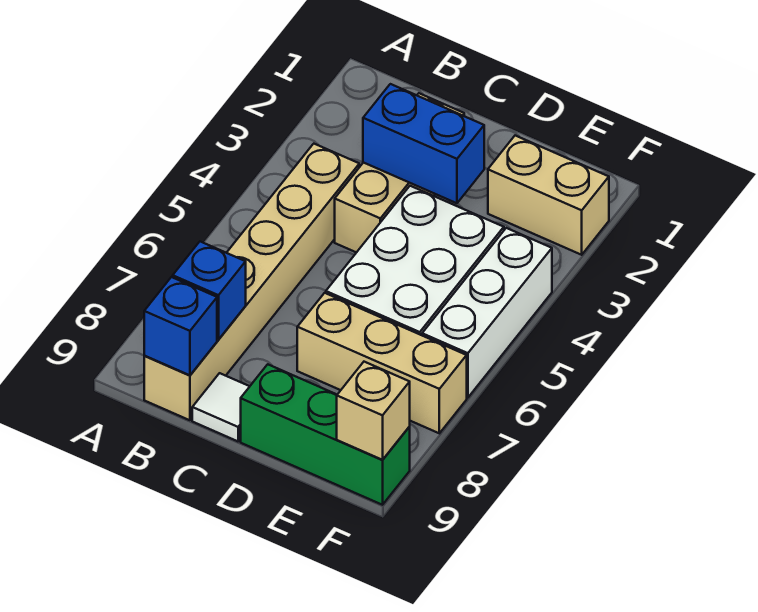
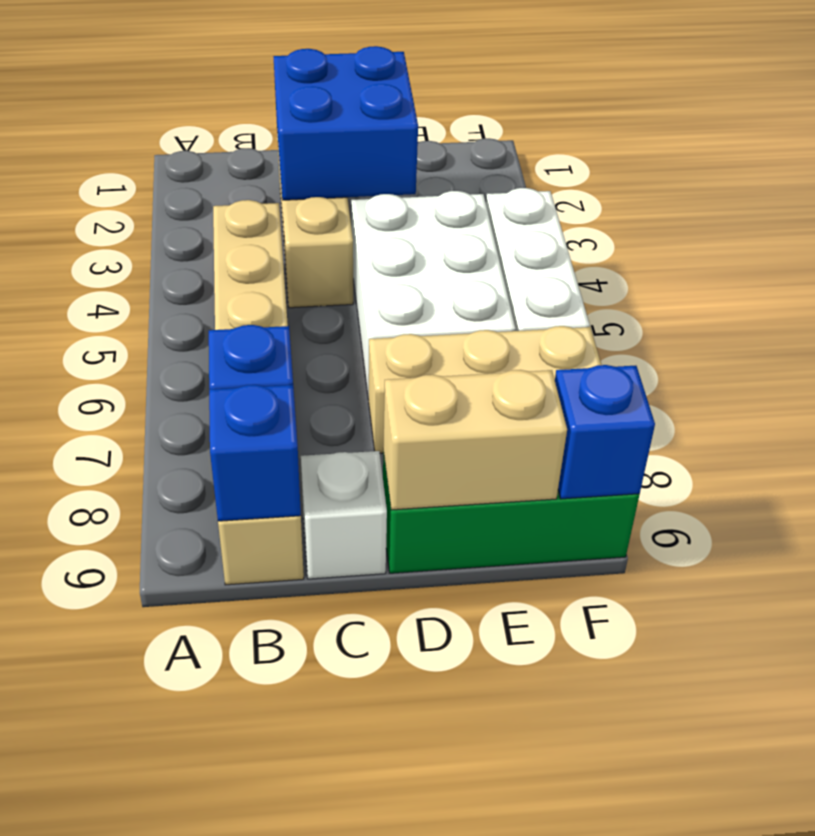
blue 1x2 brick [363,84,484,203] -> blue 2x2 brick [273,46,418,200]
white 1x1 tile [192,373,250,441] -> white 1x1 brick [301,451,387,579]
tan 1x2 brick [488,136,609,255] -> tan 1x2 brick moved to [383,370,567,510]
tan 1x1 brick [337,362,410,460] -> blue 1x1 brick [555,365,655,499]

